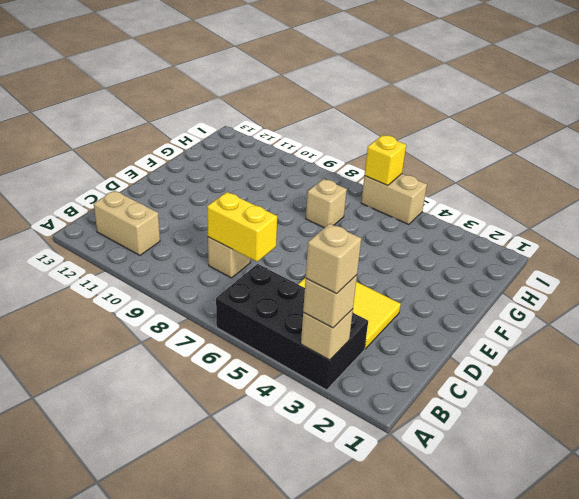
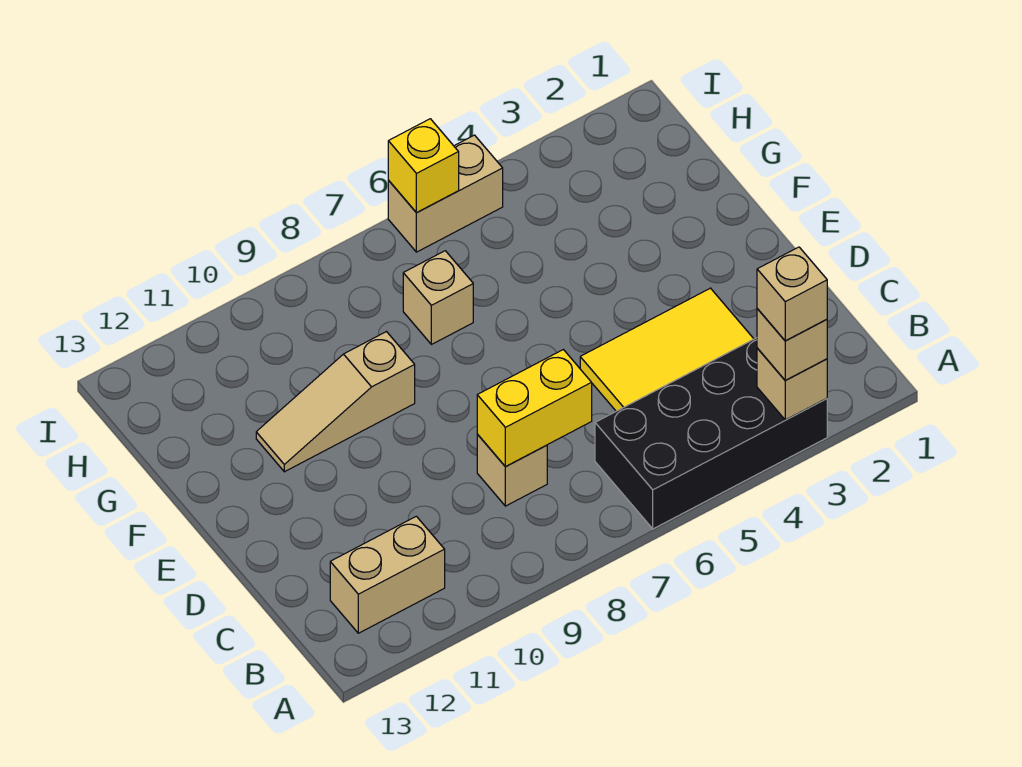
none -> tan 1x3 slope [256,332,415,472]

